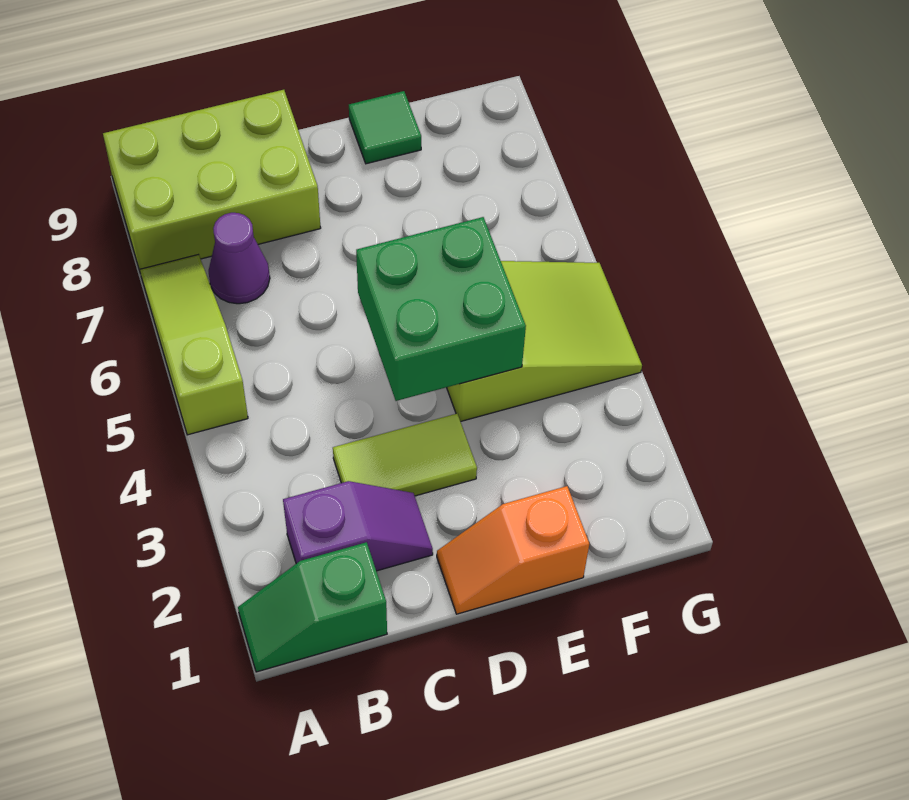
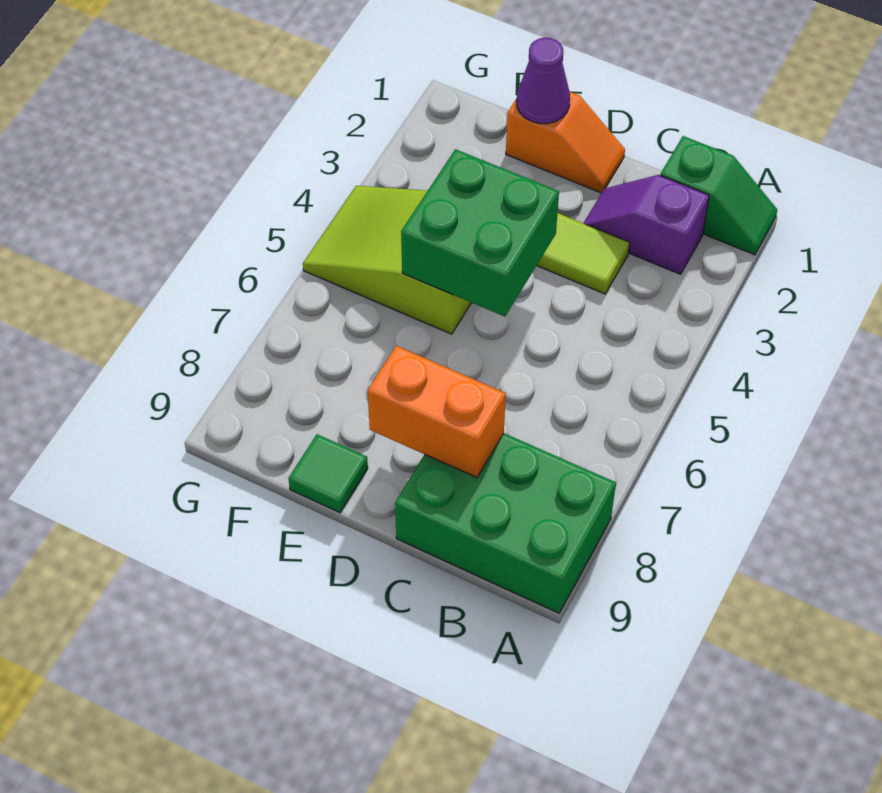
lime 1x3 slope [140,255,248,435] -> none
lime 2x3 brick [103,90,321,274] -> green 2x3 brick [395,433,616,613]
purple 1x1 cone [209,213,270,304] -> purple 1x1 cone moved to [517,38,570,124]
none -> orange 1x2 brick [368,346,506,478]

